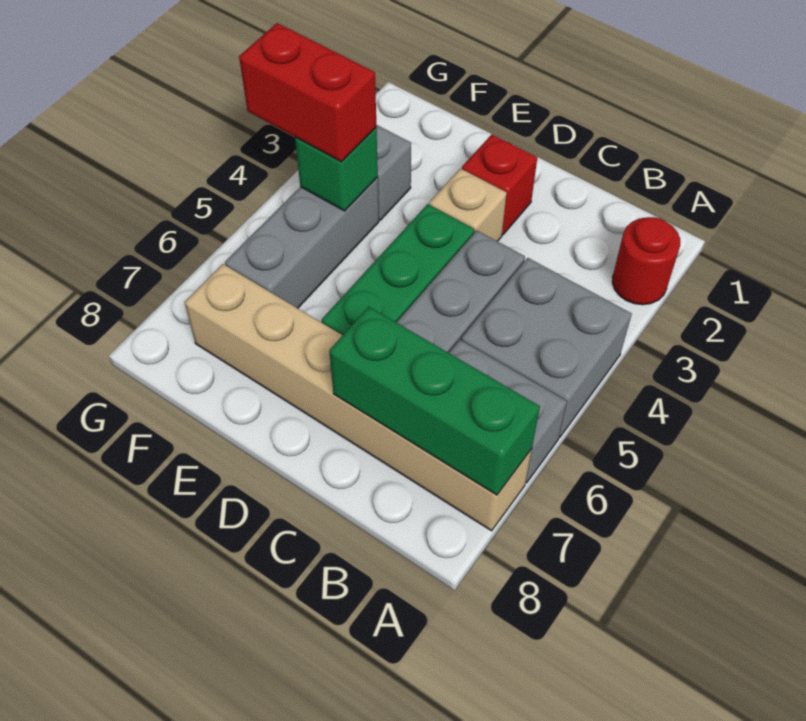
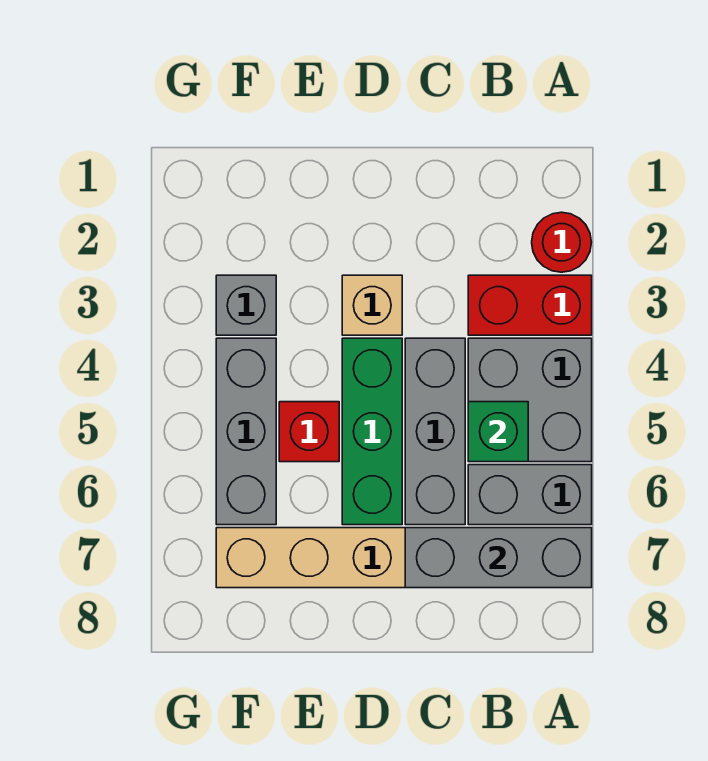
green 1x3 brick [329,307,540,495] -> grey 1x3 brick [405,528,592,588]
red 1x1 brick [462,135,537,235] -> red 1x1 brick moved to [279,402,339,462]
green 1x1 brick [295,128,378,211] -> green 1x1 brick moved to [468,402,528,462]
red 1x2 brick [239,23,376,162] -> red 1x2 brick moved to [468,275,592,335]

